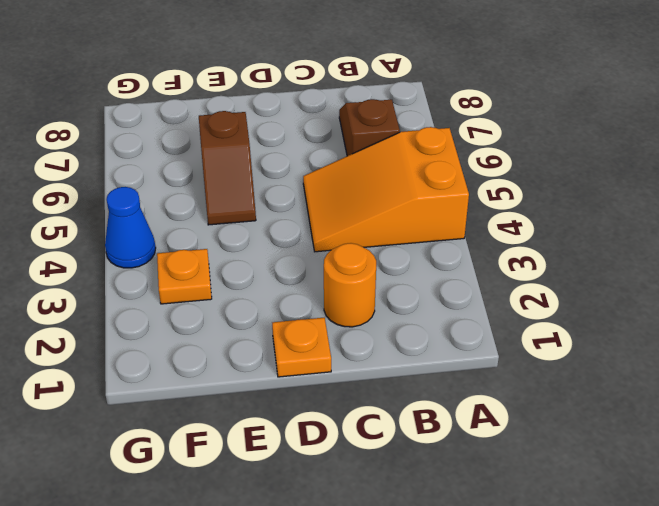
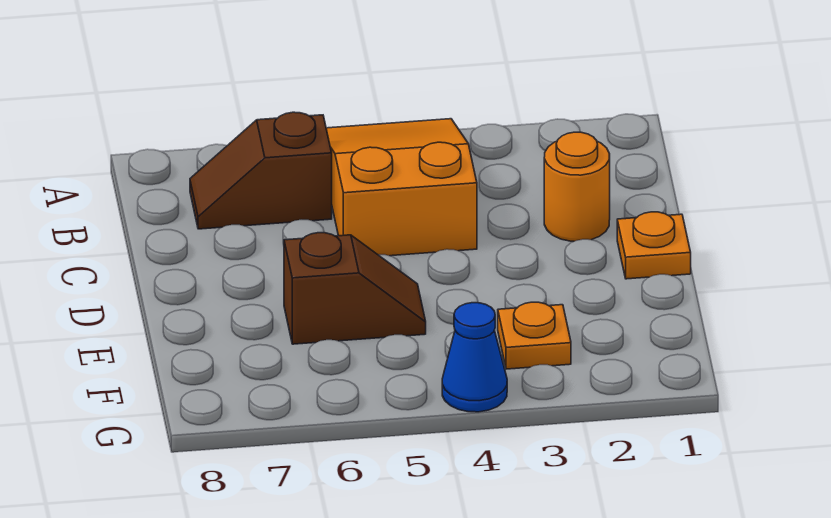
orange 2x3 slope [303,127,469,252] -> orange 2x3 slope turned to [326,119,477,256]

